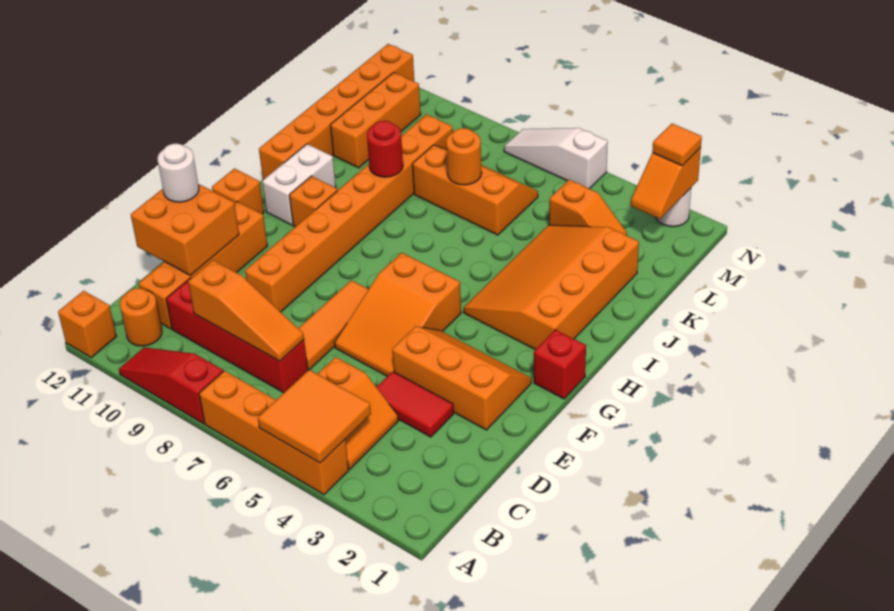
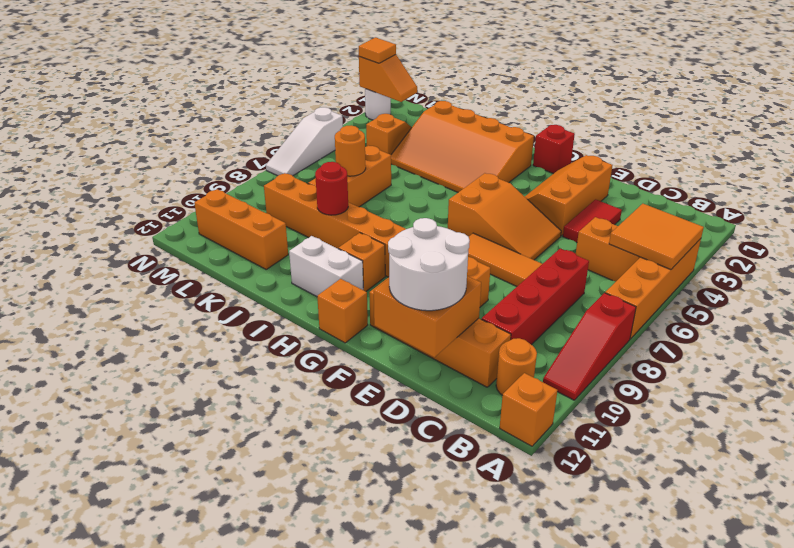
orange 1x3 slope [188,260,304,361] -> none
white 1x1 round brick [158,143,199,202] -> white 2x2 round brick [388,218,470,311]
orange 1x6 brick [259,44,414,180] -> none

